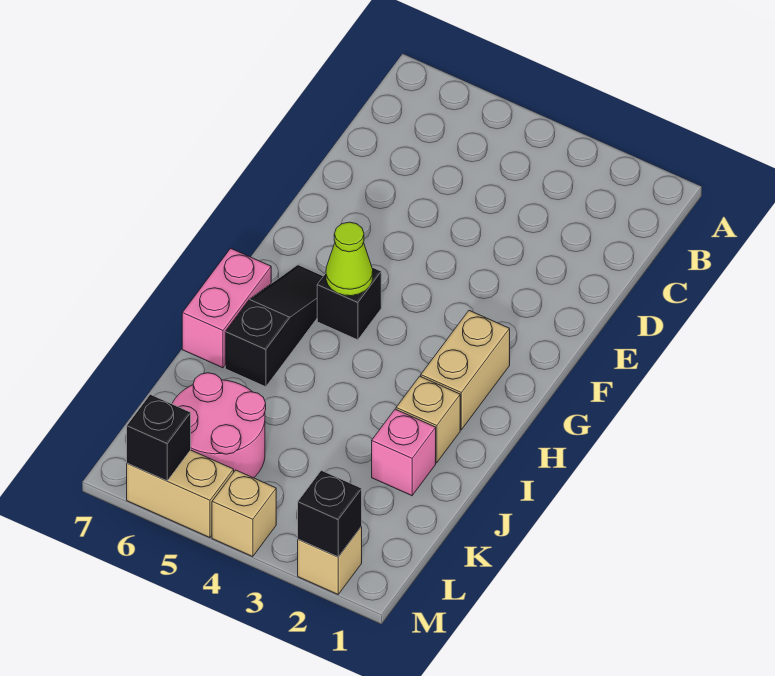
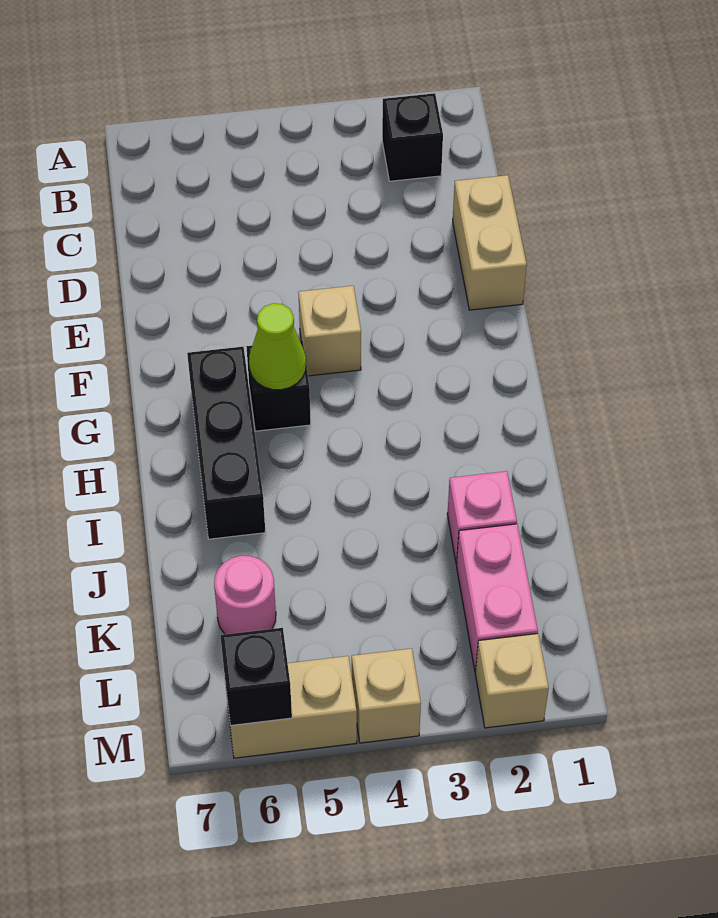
tan 1x2 brick [421,311,510,430] -> tan 1x2 brick moved to [453,175,527,310]
black 1x3 slope [225,265,323,387] -> black 1x3 brick [187,347,265,539]
pink 1x2 brick [182,248,271,368] -> pink 1x2 brick moved to [457,524,538,672]
tan 1x1 brick [396,376,460,463] -> tan 1x1 brick moved to [298,286,361,376]
pink 2x2 round brick [172,373,266,478] -> pink 1x1 round brick [214,556,276,634]
black 1x1 brick [298,470,362,557] -> black 1x1 brick moved to [382,93,443,181]

